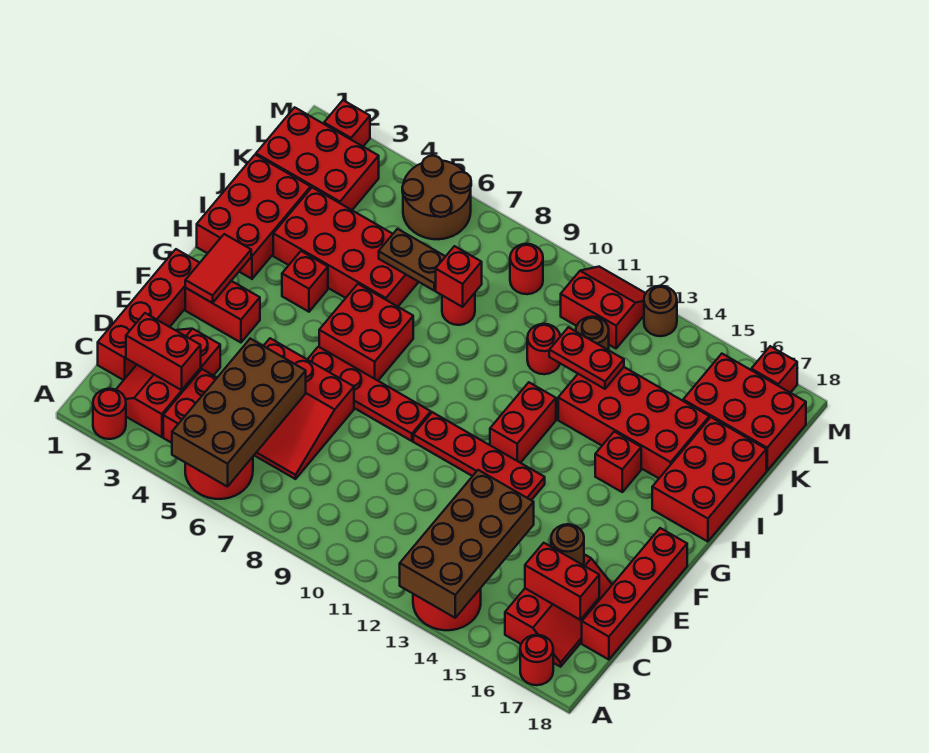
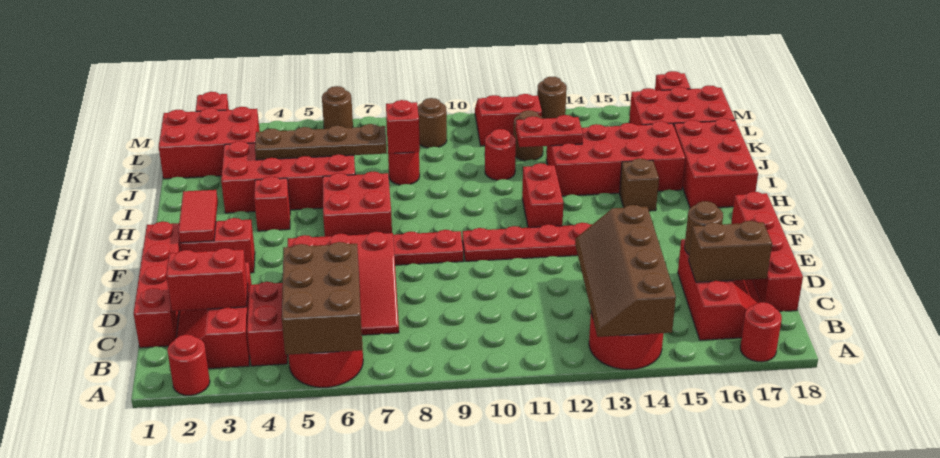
brown 2x4 brick [172,339,306,487] -> brown 2x3 brick [282,242,362,355]
brown 2x4 brick [400,470,534,618] -> brown 2x4 slope [575,205,676,337]
red 1x2 brick [525,543,599,620] -> brown 1x2 brick [689,221,772,282]
red 2x3 brick [197,155,311,279] -> none
red 1x1 brick [595,432,641,492] -> brown 1x1 brick [620,159,659,211]
brown 1x2 plate [379,229,446,290] -> brown 1x4 plate [255,124,387,160]
brown 2x2 round brick [402,156,471,239] -> brown 1x1 round brick [322,86,353,129]
red 1x1 round brick [510,244,543,294] -> brown 1x1 round brick [418,98,447,148]

